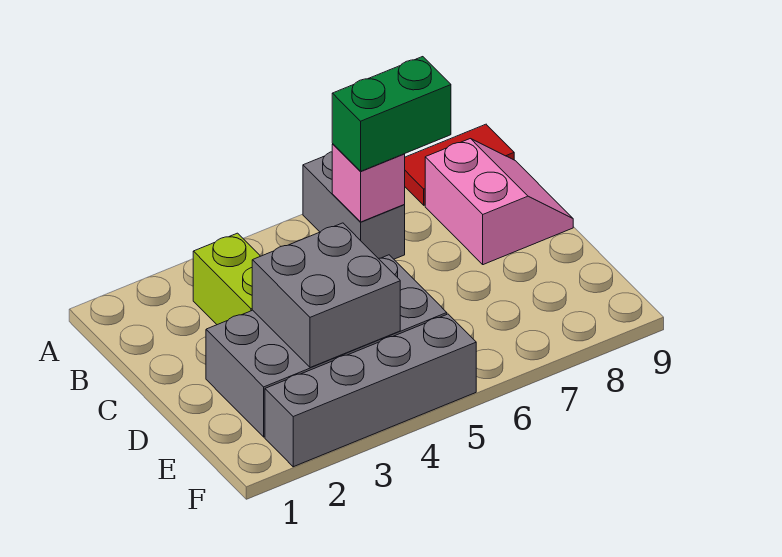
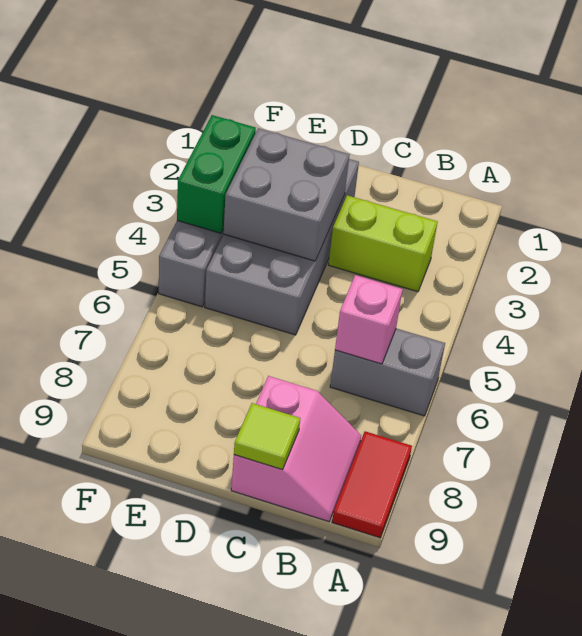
green 1x2 brick [332,57,451,171] -> green 1x2 brick moved to [177,115,256,233]
pink 2x2 slope [425,139,573,265] -> pink 2x2 slope turned to [231,376,361,522]
none -> lime 1x1 tile [234,403,300,470]

